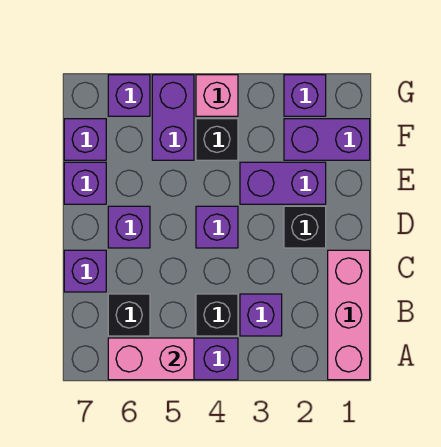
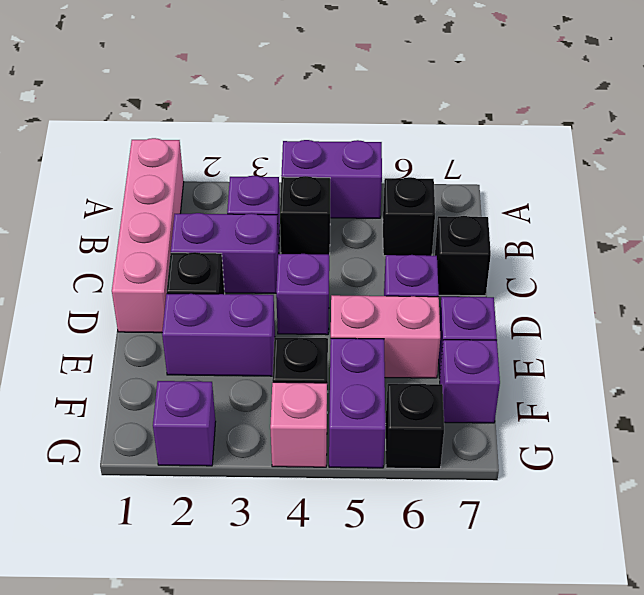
pink 1x3 brick [328,250,370,380] -> pink 1x4 brick [112,138,184,333]
pink 1x2 brick [108,338,194,380] -> pink 1x2 brick moved to [331,295,440,378]
purple 1x1 brick [64,250,106,292] -> black 1x1 brick [435,216,491,296]
purple 1x2 brick [284,119,370,160] -> purple 1x2 brick moved to [171,213,278,293]
purple 1x1 brick [108,75,150,116] -> black 1x1 brick [385,384,444,469]

